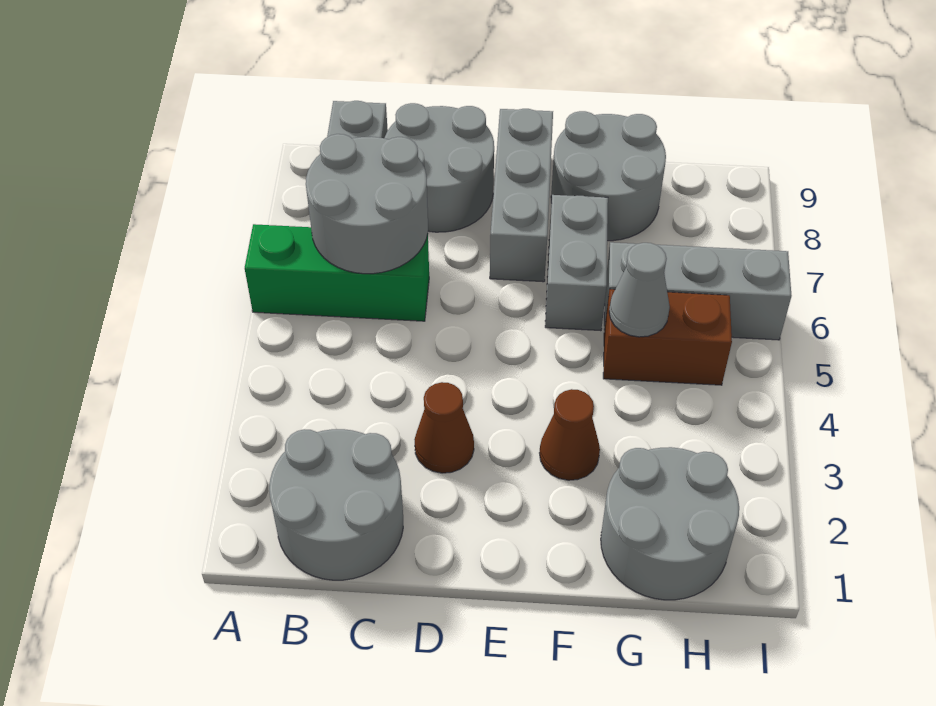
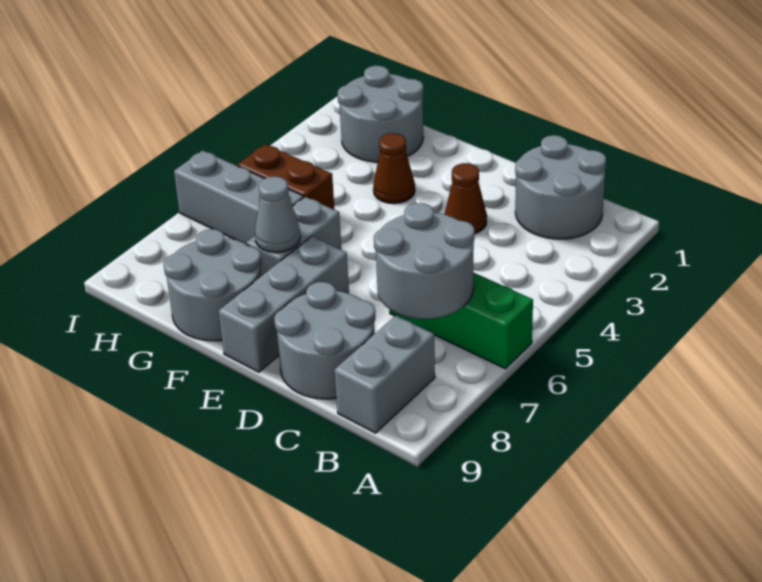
grey 1x1 cone [609,243,670,337] -> grey 1x1 cone moved to [255,176,300,252]

